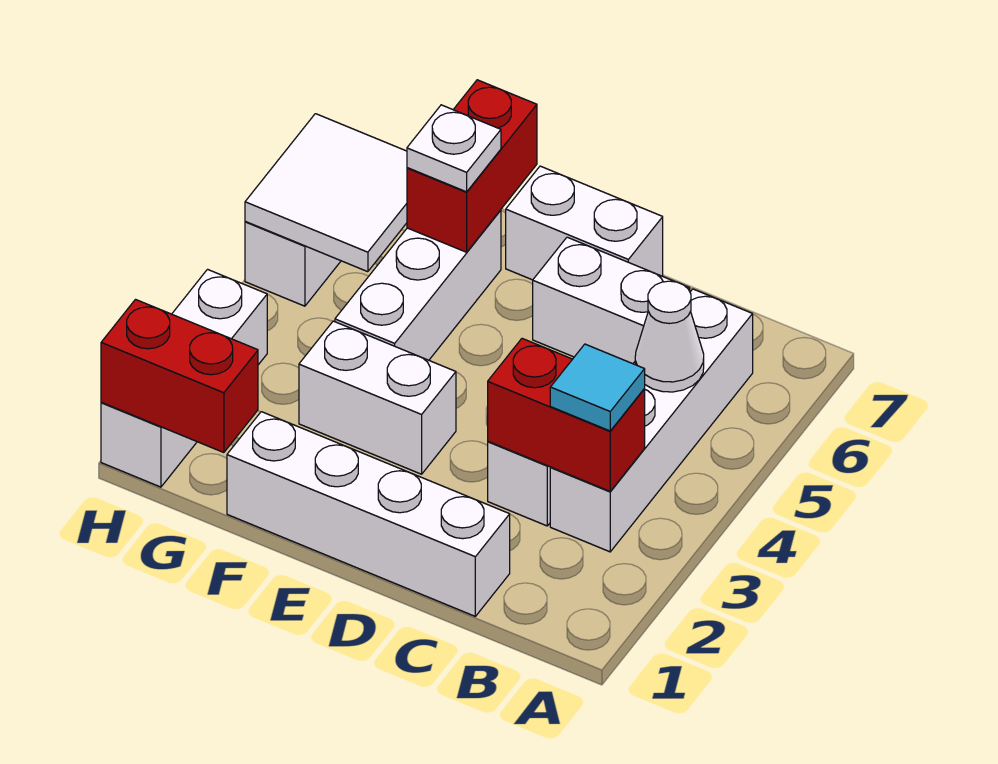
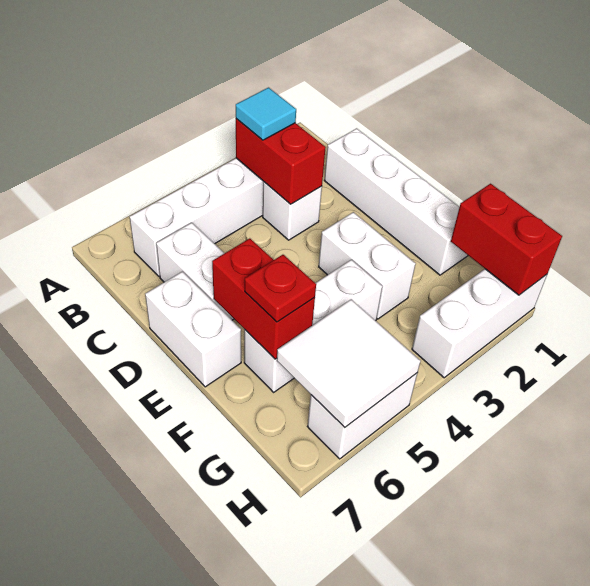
white 1x1 cone [635,281,704,392] -> none
red 1x2 brick [407,80,537,252] -> red 1x2 brick turned to [212,238,315,359]
white 1x1 plate [407,105,501,192] -> red 1x1 plate [245,255,316,322]

